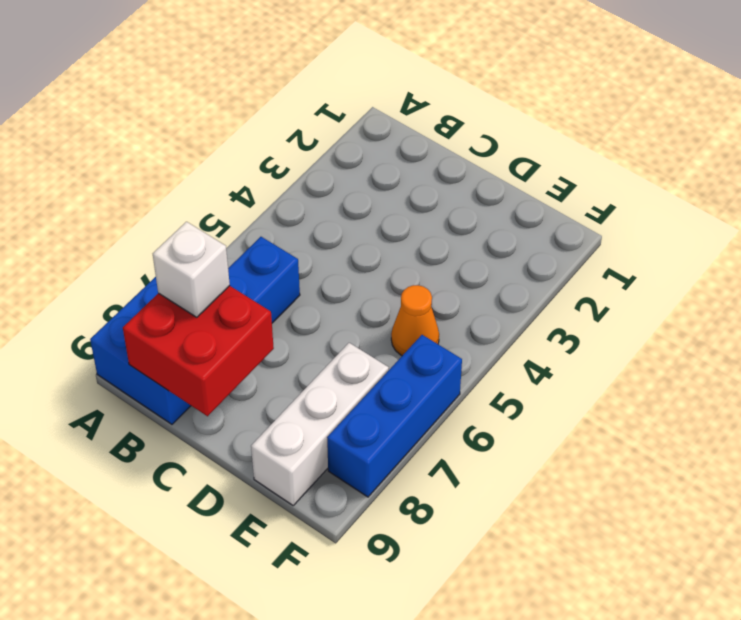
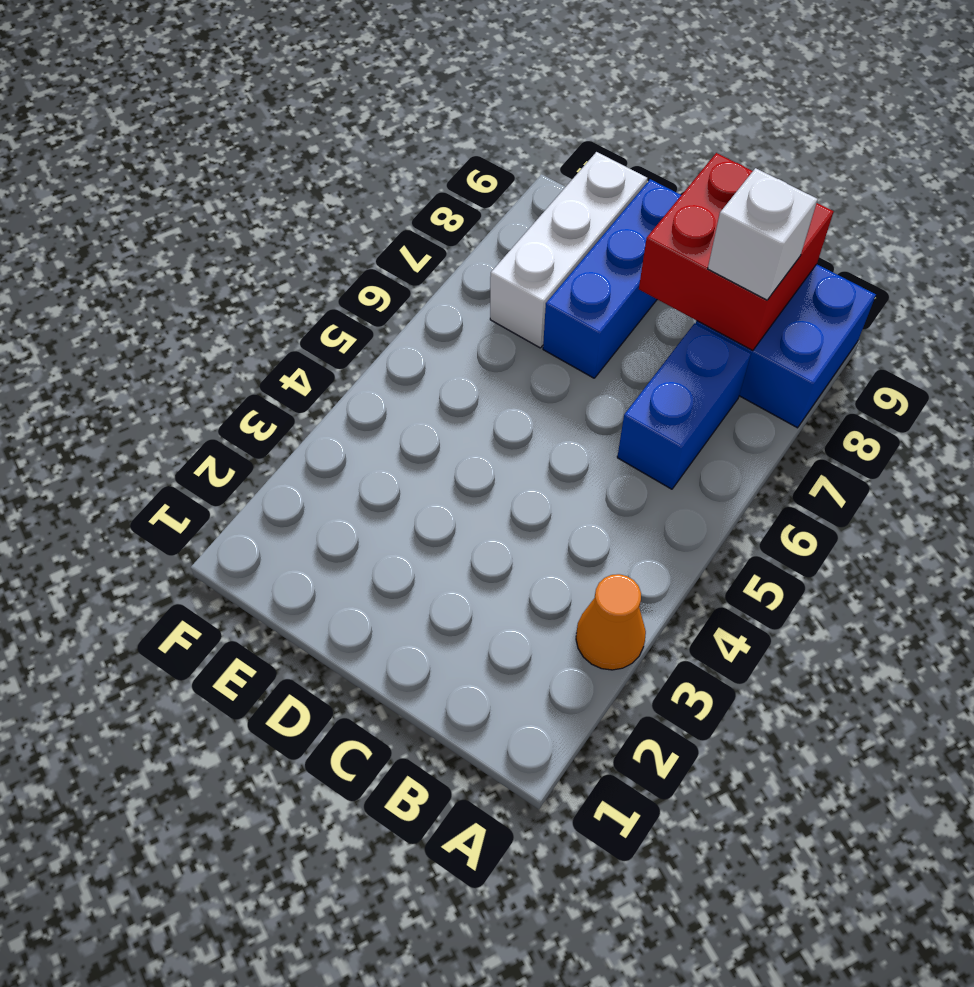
orange 1x1 cone [391,285,439,356] -> orange 1x1 cone moved to [576,574,646,670]
blue 1x3 brick [327,335,462,497] -> blue 1x3 brick moved to [543,179,681,378]

